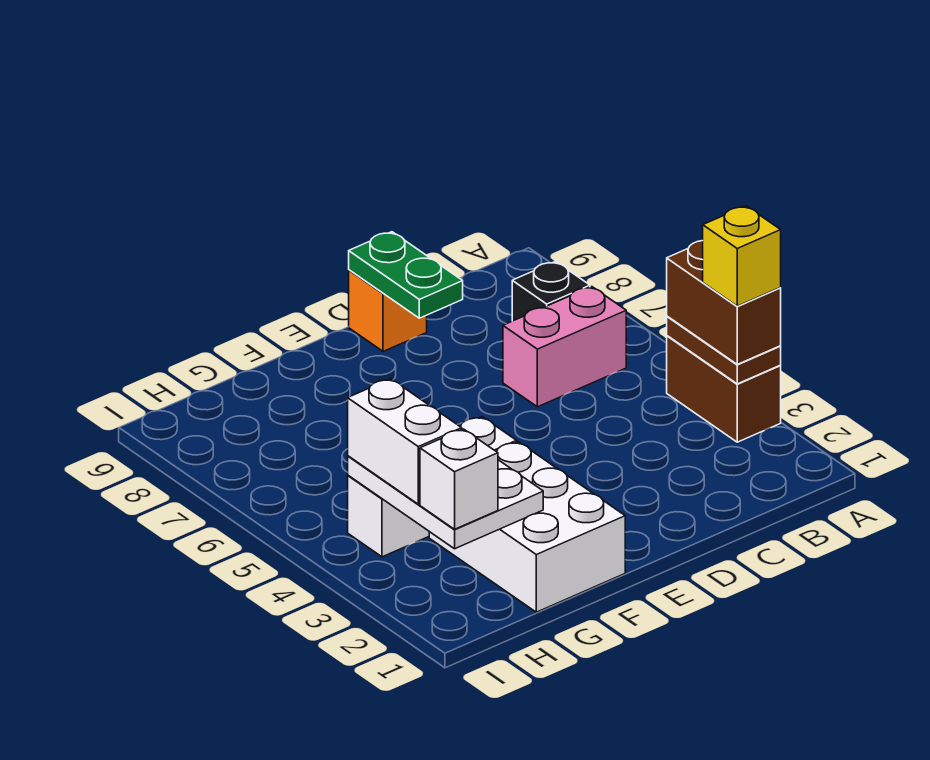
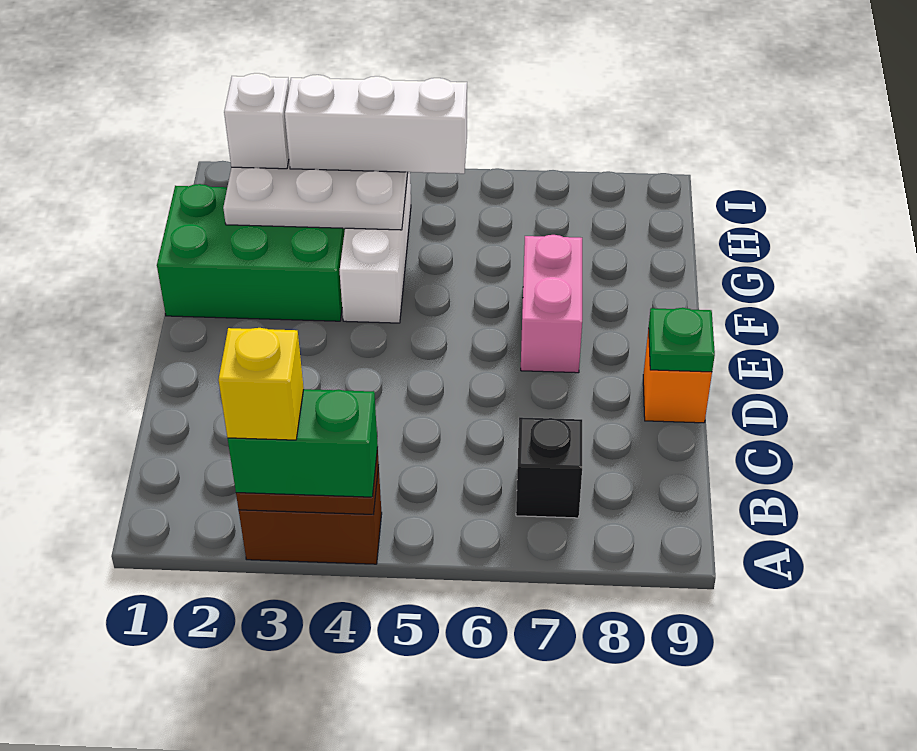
brown 1x2 brick [667,241,781,364] -> green 1x2 brick [227,389,378,497]
pink 1x2 brick [503,287,626,407] -> pink 1x2 brick moved to [521,235,582,373]
green 1x2 plate [349,232,463,318] -> green 1x1 plate [649,308,715,372]
white 2x3 brick [429,442,625,612] -> green 2x3 brick [157,184,345,321]
white 1x2 brick [348,379,462,504] -> white 1x3 brick [285,75,467,174]

